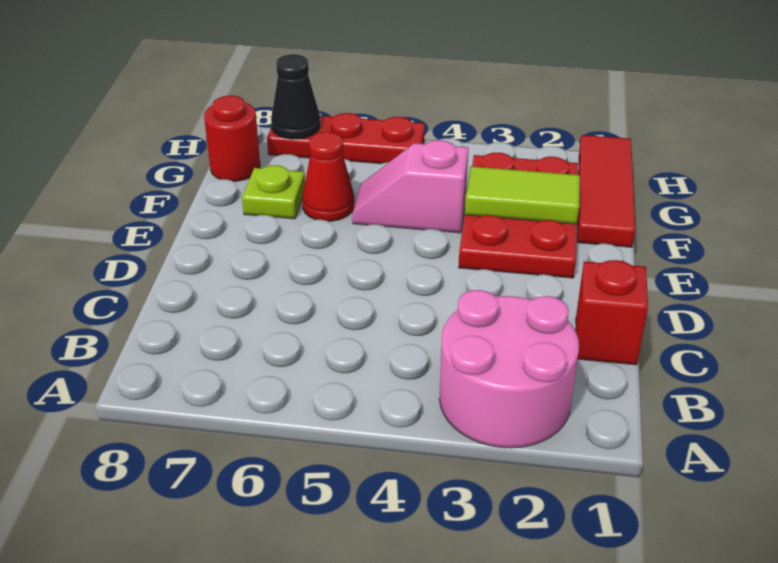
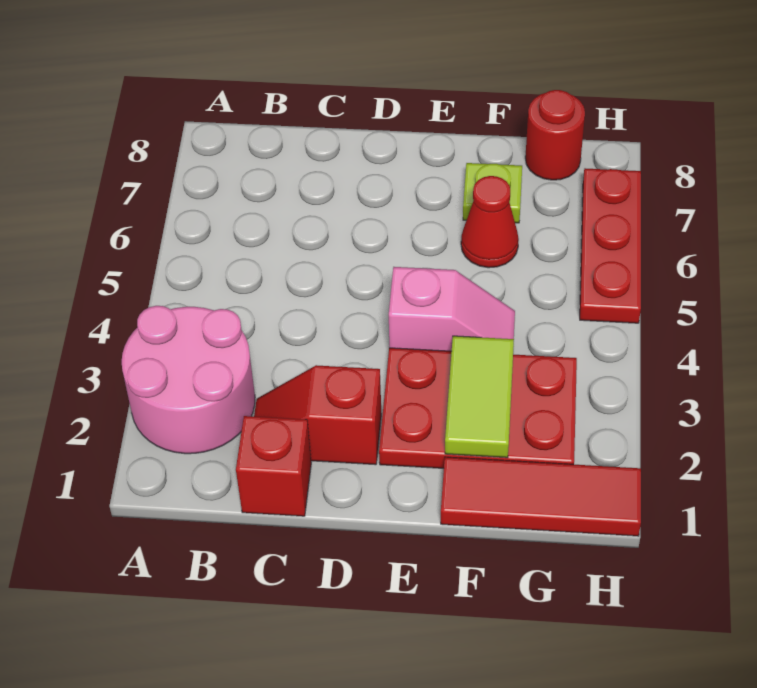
none -> red 1x2 slope [254,365,381,465]
pink 1x2 slope [352,140,469,233] -> pink 1x2 slope turned to [389,267,515,351]
black 1x1 cone [271,54,320,139] -> none

